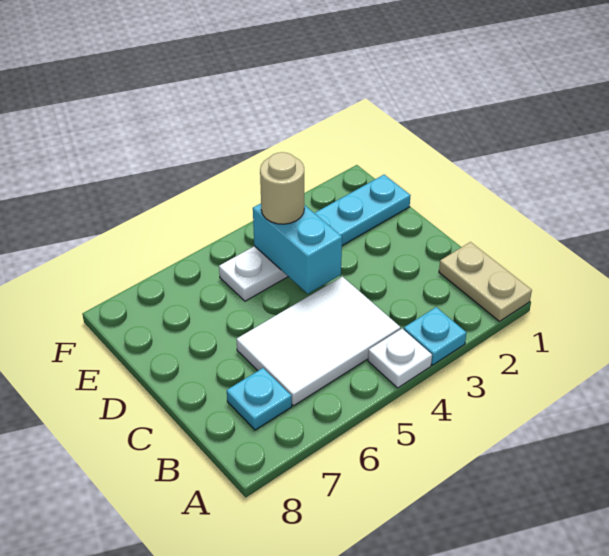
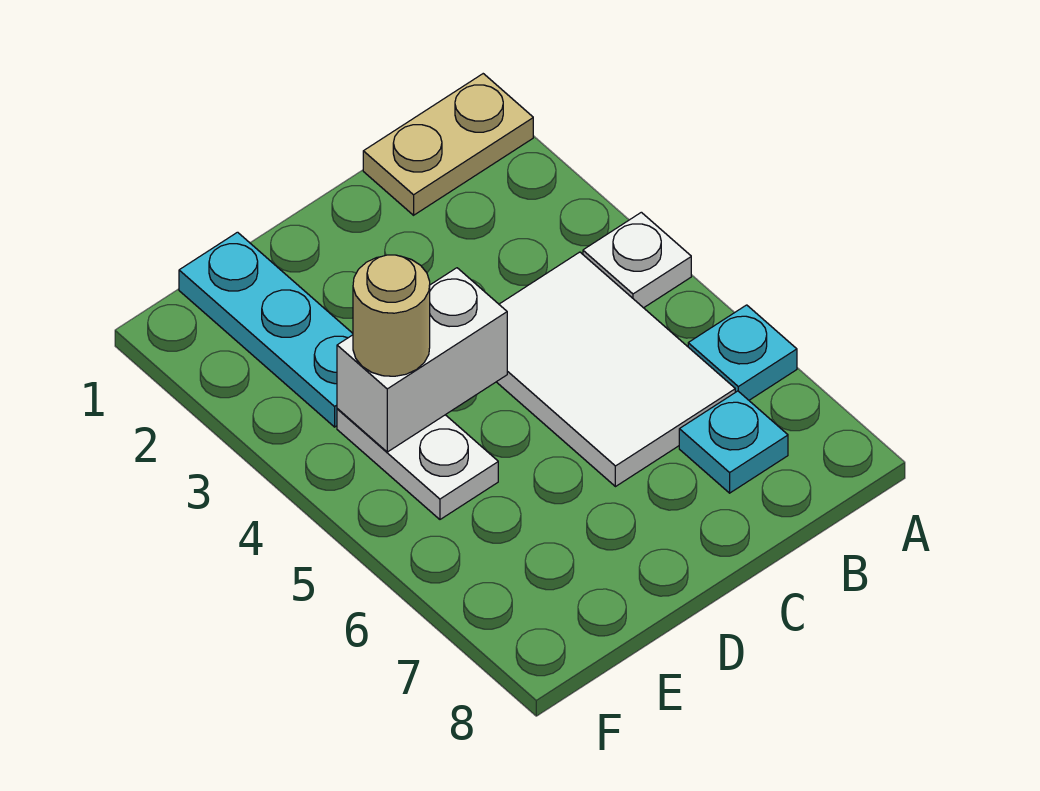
cyan 1x1 plate [404,307,466,365] -> cyan 1x1 plate moved to [688,305,797,400]
cyan 1x2 brick [253,203,342,294] -> white 1x2 brick [337,268,507,452]

